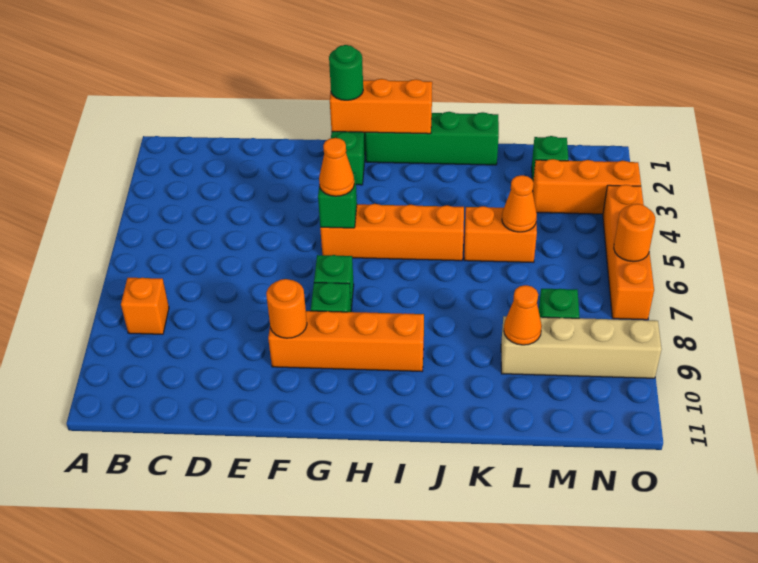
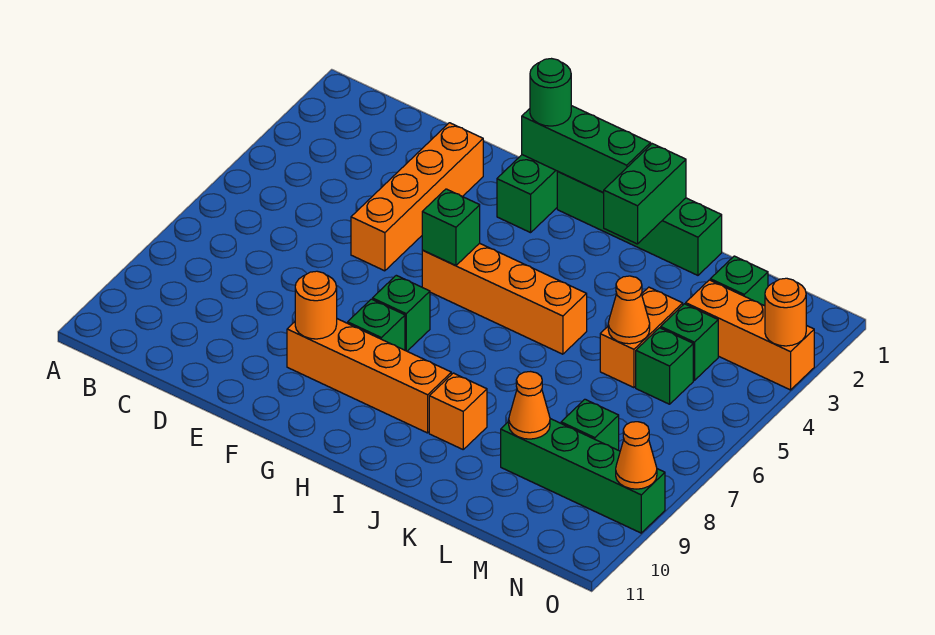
orange 1x1 brick [121,278,169,334] -> orange 1x1 brick moved to [429,373,487,449]
orange 1x3 brick [330,79,432,134] -> green 1x3 brick [522,106,651,193]
orange 1x1 cone [319,138,354,196] -> orange 1x1 cone moved to [616,422,657,489]
none -> green 1x2 brick [604,144,686,244]
orange 1x2 brick [464,206,537,263] -> orange 1x2 brick turned to [600,287,683,388]
tan 1x4 brick [501,316,662,378] -> green 1x4 brick [501,419,665,533]
none -> green 1x1 brick [661,304,718,380]
none -> green 1x1 brick [636,328,693,404]
orange 1x4 brick [603,185,654,320] -> orange 1x4 brick moved to [351,123,483,271]
orange 1x1 round brick [614,204,655,261] -> orange 1x1 round brick moved to [765,278,806,346]

